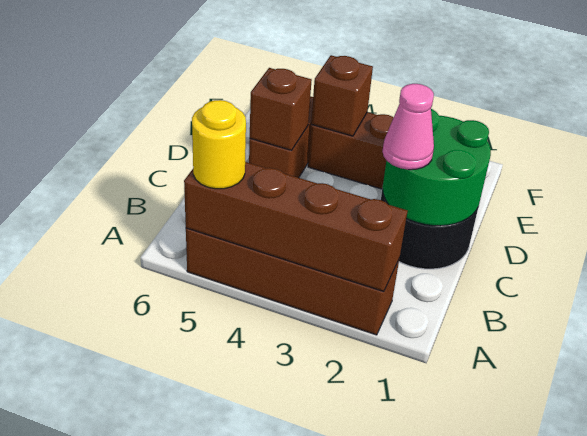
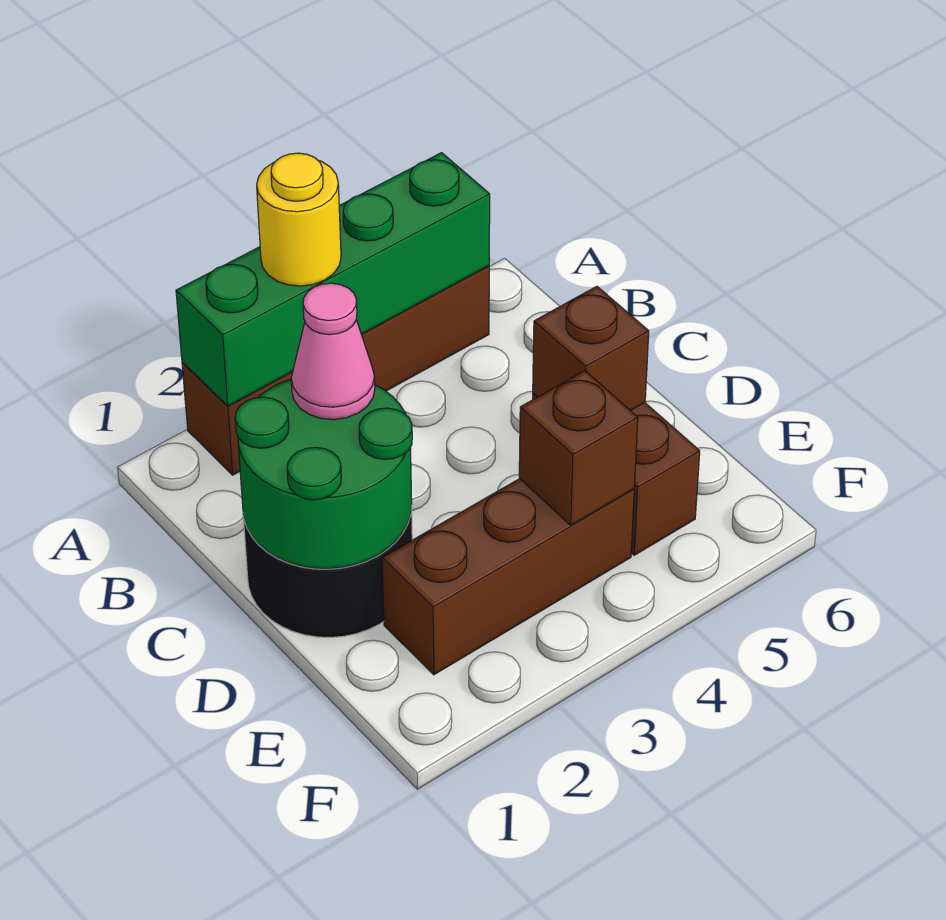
brown 1x4 brick [184,162,407,292] -> green 1x4 brick [176,153,490,406]
yellow 1x1 round brick [192,100,246,189] -> yellow 1x1 round brick moved to [257,153,341,286]

